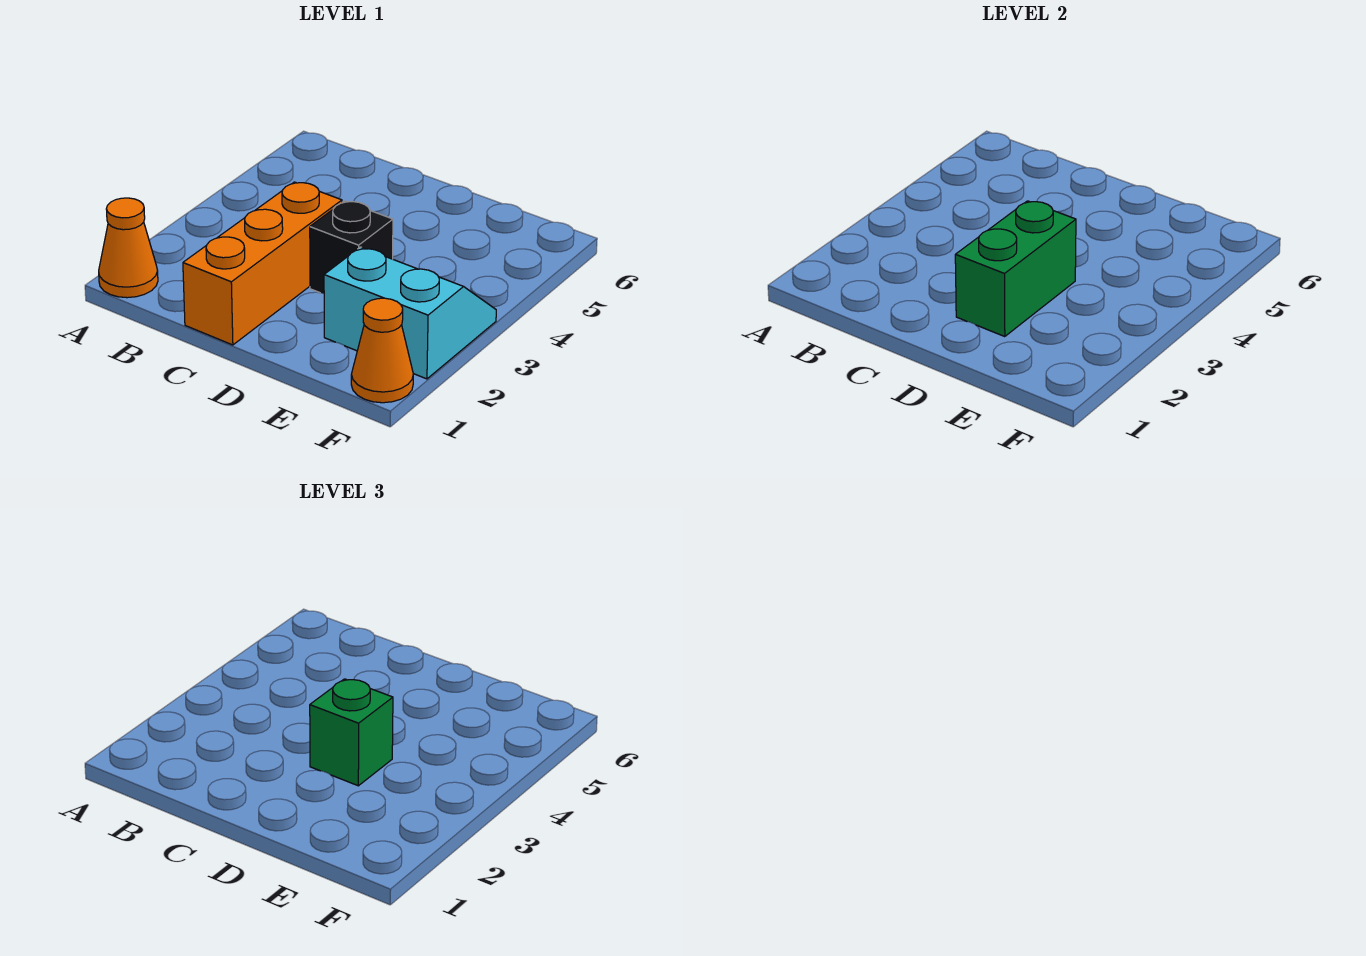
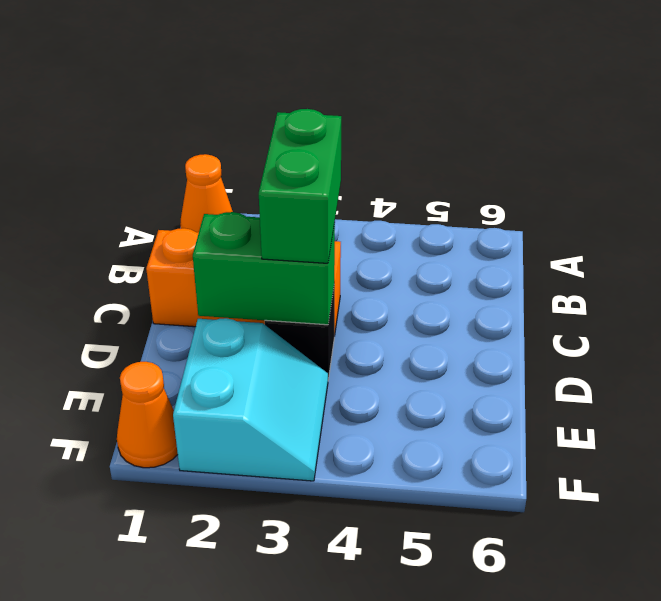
green 1x1 brick [310,679,393,786] -> green 1x2 brick [259,109,341,263]

